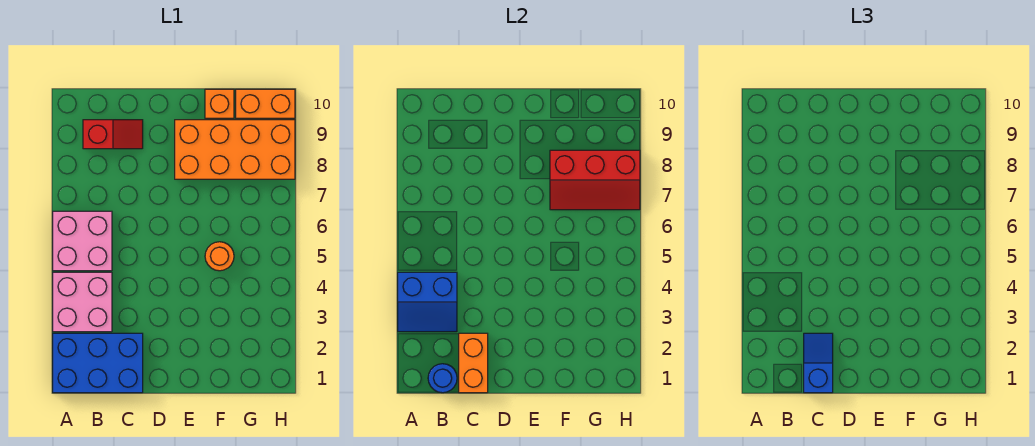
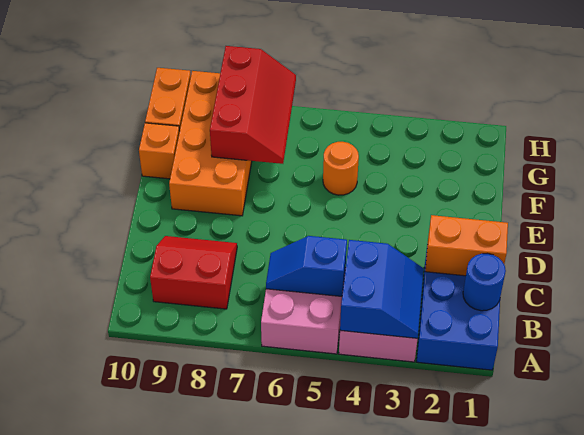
red 1x2 slope [83,120,143,149] -> red 2x2 slope [150,236,237,309]
blue 1x2 slope [804,333,833,393] -> blue 1x2 slope moved to [266,236,347,296]

